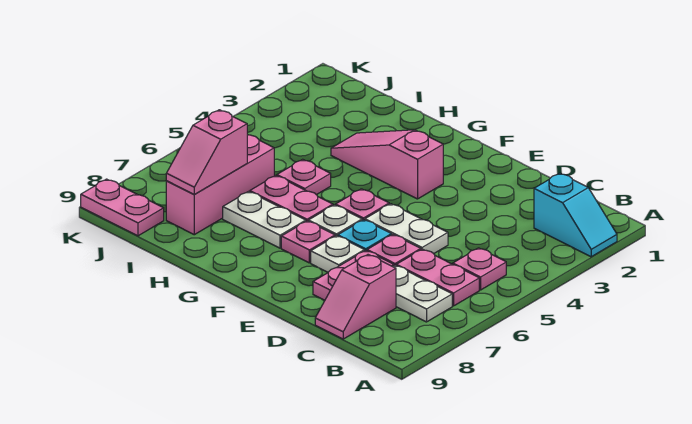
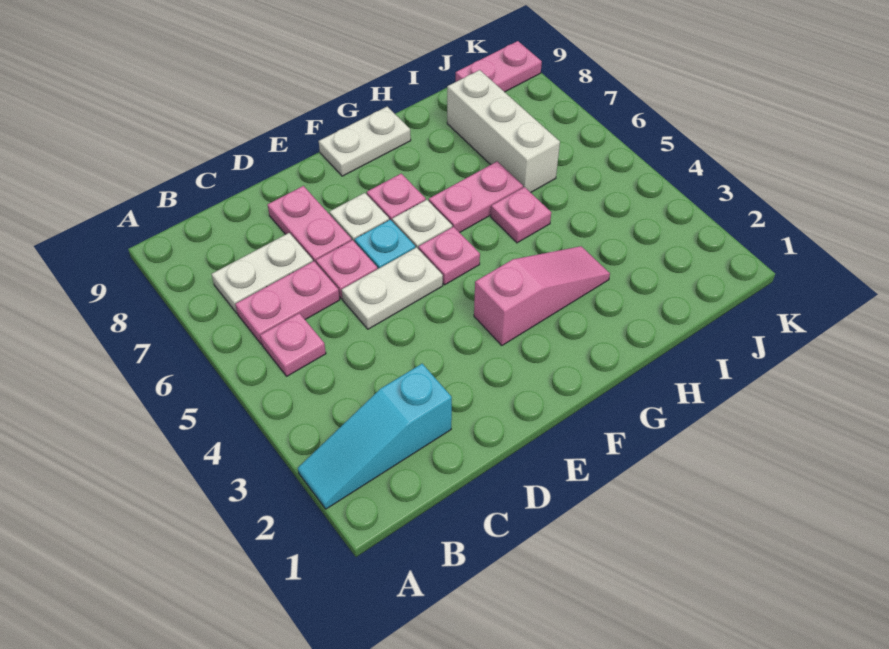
cyan 1x2 slope [534,173,617,257] -> cyan 1x3 slope [298,364,452,509]
pink 1x2 slope [315,255,396,339] -> none
white 1x2 plate [223,191,306,248] -> white 1x2 plate moved to [319,107,411,176]
pink 1x3 brick [166,134,274,235] -> white 1x3 brick [447,70,560,193]
pink 1x2 slope [166,110,247,195] -> none

